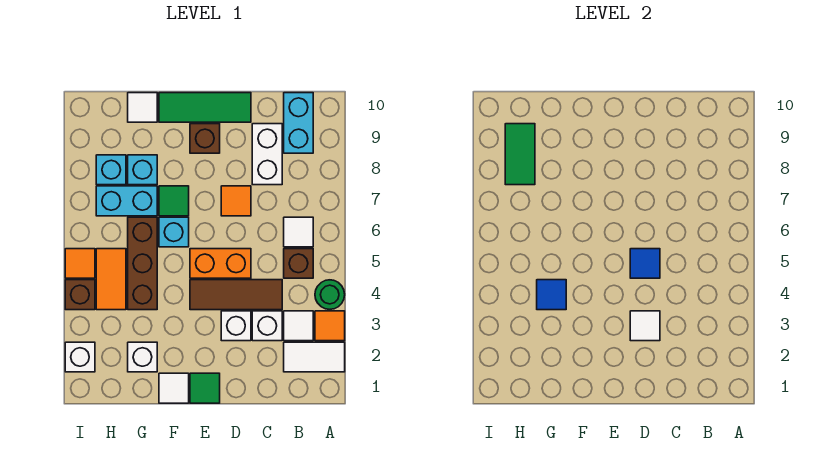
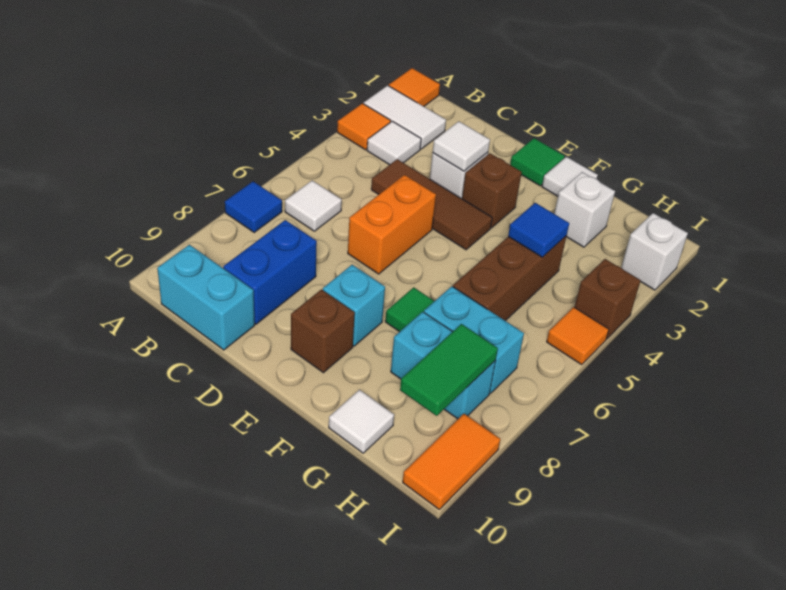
green 1x1 round brick [315,280,345,309] -> none
brown 1x1 brick [284,249,313,278] -> brown 1x1 brick moved to [462,153,522,228]
cyan 1x2 brick [284,93,313,153] -> cyan 1x2 brick turned to [157,245,255,350]
white 1x1 brick [252,311,282,341] -> none
white 1x2 brick [252,124,282,185] -> blue 1x2 brick [223,220,317,324]
orange 1x2 brick [190,249,251,278] -> orange 1x2 brick turned to [348,175,436,274]
blue 1x1 tile [630,249,660,278] -> blue 1x1 tile moved to [225,181,282,232]
orange 1x1 tile [221,186,251,216] -> orange 1x1 tile moved to [389,68,440,106]
green 1x3 tile [159,93,251,122] -> none
cyan 1x1 brick [159,217,189,247] -> cyan 1x1 brick moved to [323,265,385,346]
orange 1x2 tile [96,249,126,310] -> orange 1x2 tile moved to [403,414,500,509]

